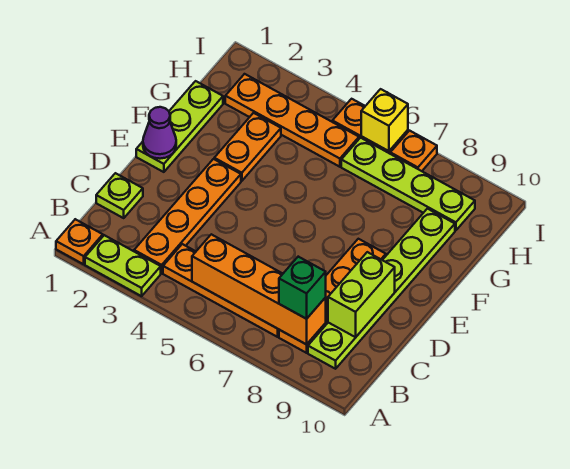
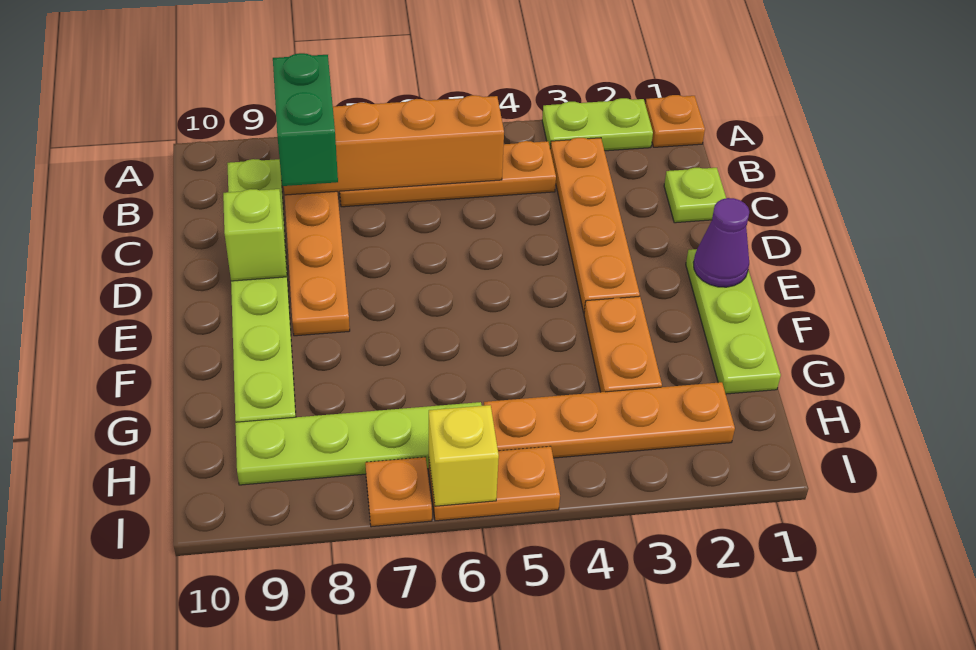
green 1x1 brick [279,257,326,319] -> green 1x2 brick [273,53,338,186]
lime 1x2 brick [328,252,395,337] -> lime 1x1 brick [223,189,287,281]

